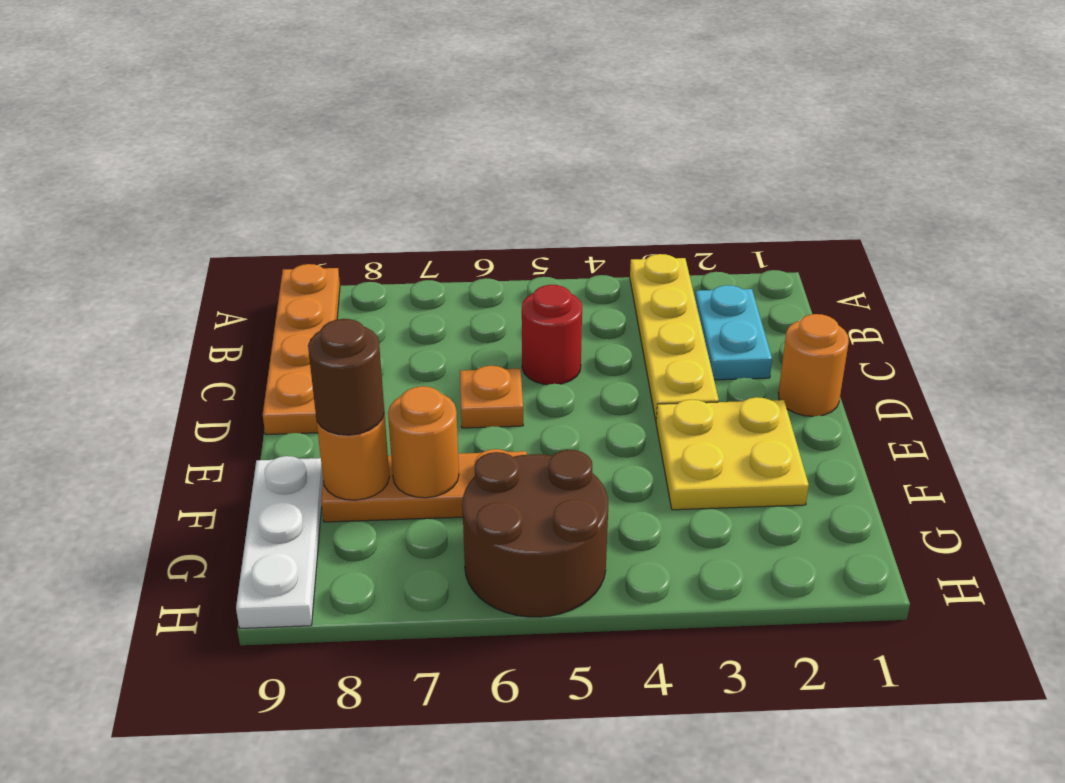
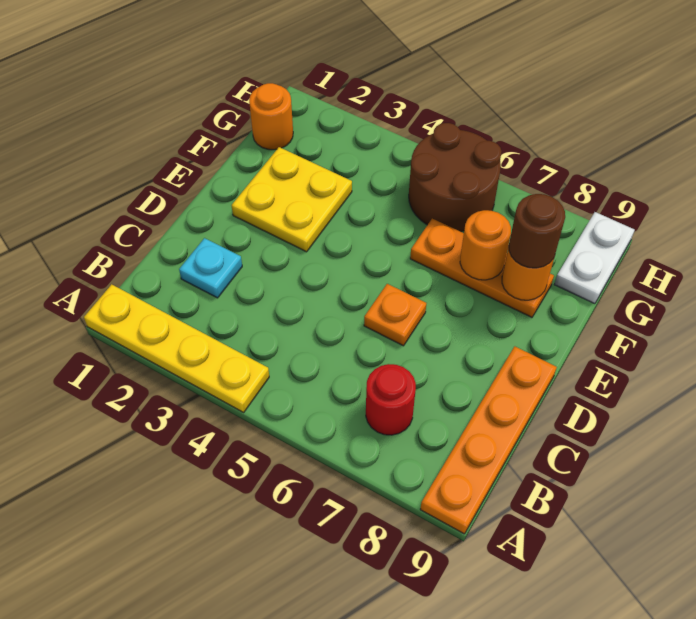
yellow 1x4 plate [630,254,719,420] -> yellow 1x4 plate turned to [84,284,269,412]
cyan 1x2 plate [695,285,772,380] -> cyan 1x1 plate [179,238,242,298]
red 1x1 round brick [522,285,582,385] -> red 1x1 round brick moved to [366,364,416,435]
orange 1x1 round brick [779,314,849,416] -> orange 1x1 round brick moved to [249,83,293,150]
white 1x3 plate [236,456,323,628] -> white 1x2 plate [554,212,634,304]

